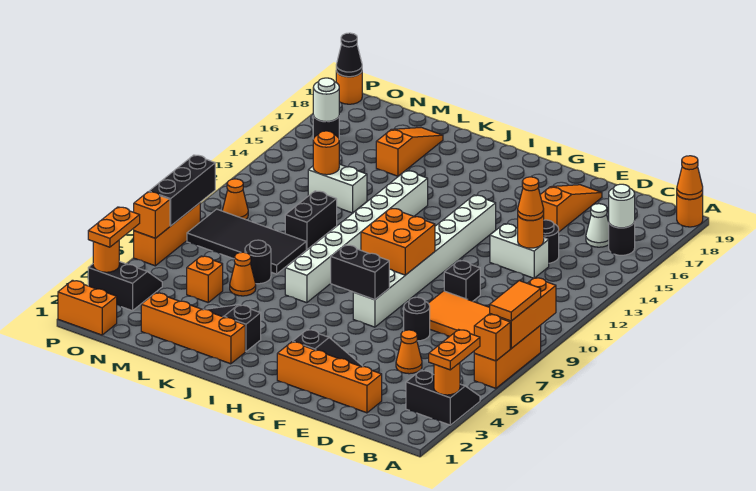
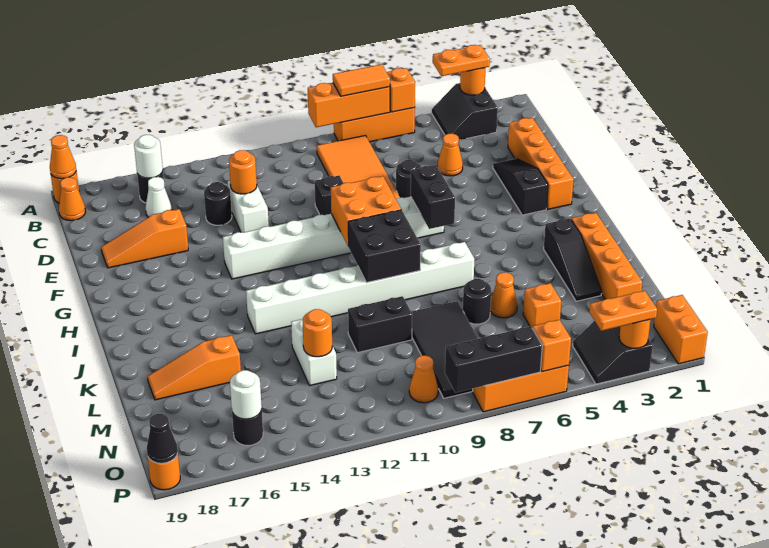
orange 1x1 cone [518,177,544,221] -> orange 1x1 cone moved to [59,177,85,221]
none -> black 2x2 brick [348,210,421,283]

